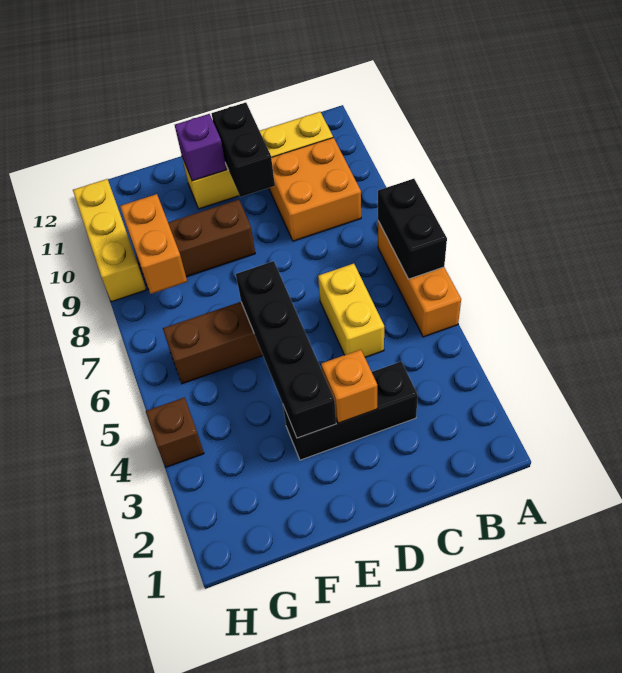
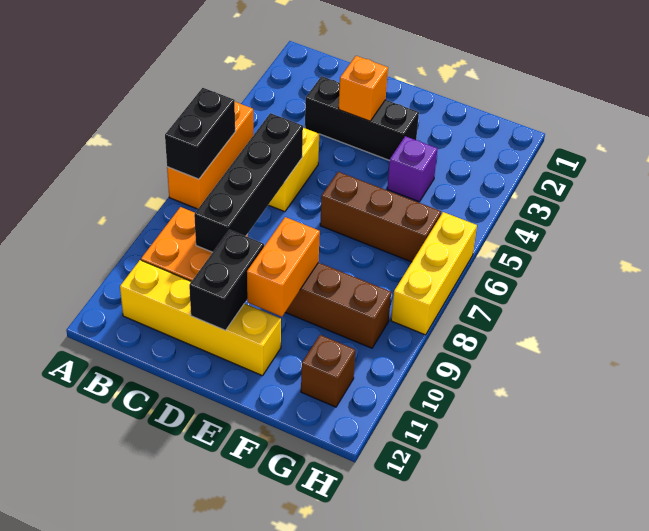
black 1x4 brick [236,261,336,438] -> black 1x4 brick moved to [194,113,303,252]
purple 1x1 brick [175,114,226,181] -> purple 1x1 brick moved to [387,136,438,202]
orange 1x2 brick [120,194,187,294] -> orange 1x2 brick moved to [247,217,320,317]
brown 1x1 brick [146,397,204,467] -> brown 1x1 brick moved to [301,335,355,407]
yellow 1x3 brick [73,179,146,302] -> yellow 1x3 brick moved to [391,212,477,335]

